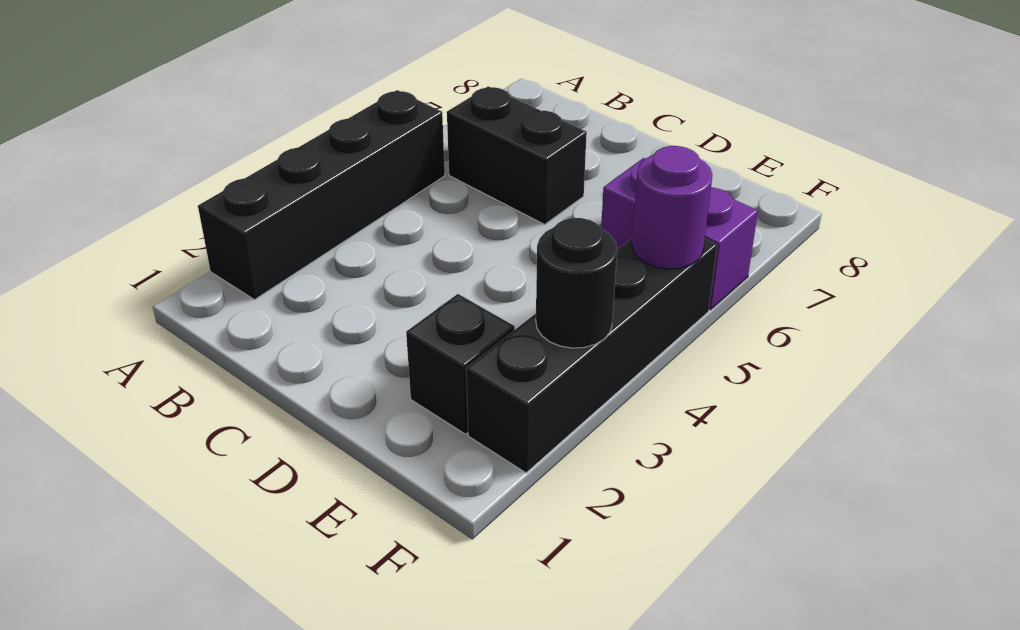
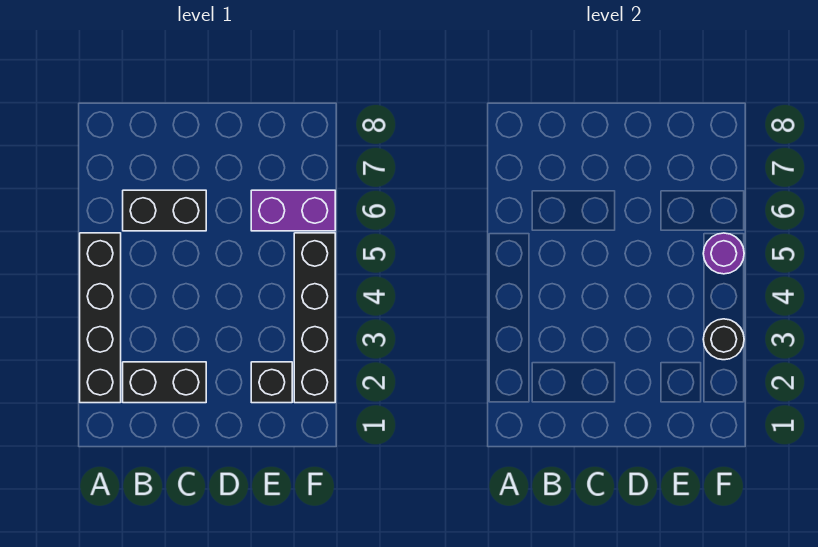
none -> black 1x2 brick [123,362,206,403]

